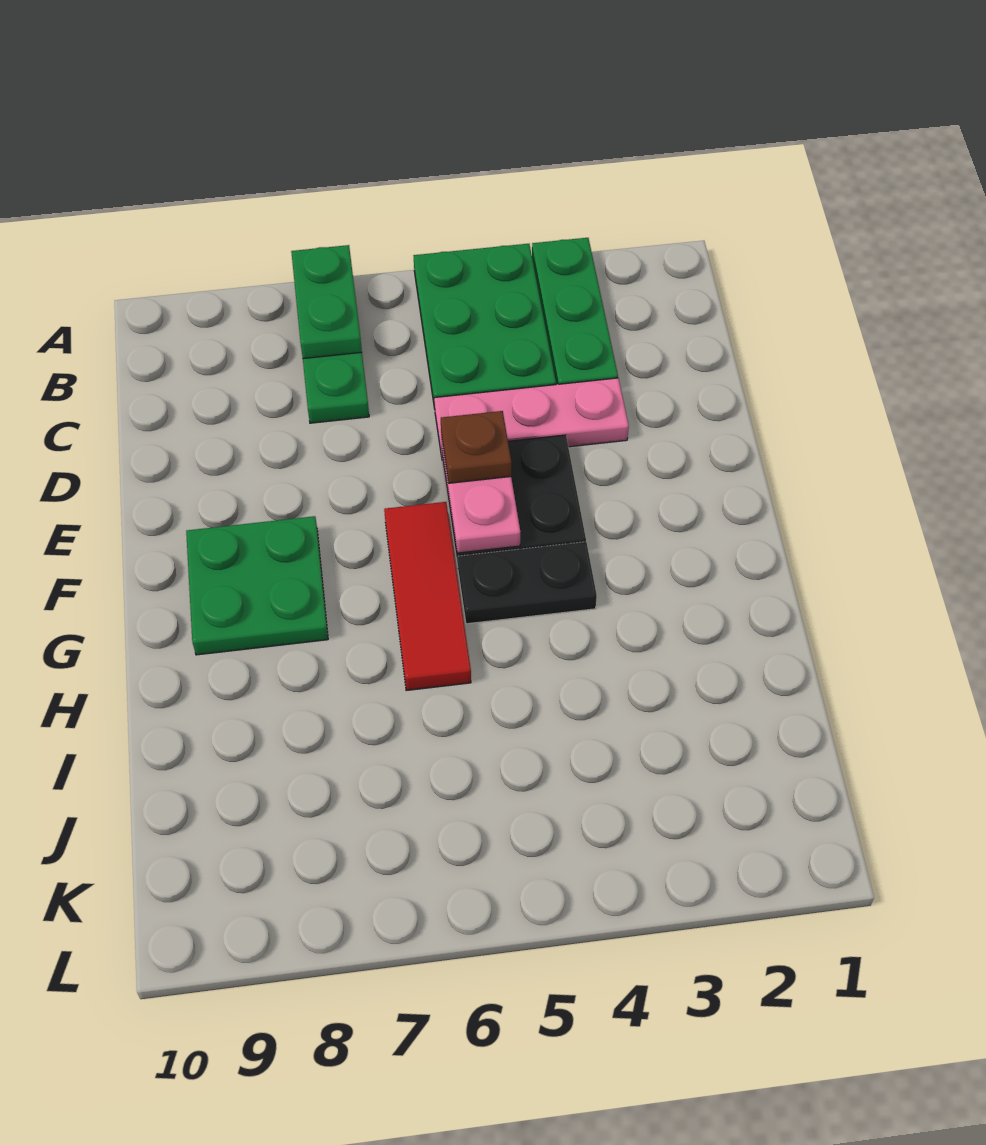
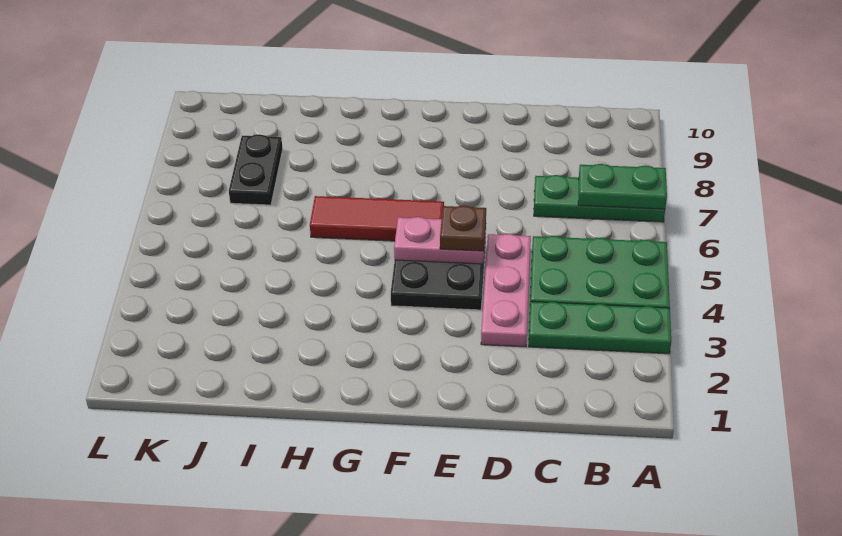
green 2x2 plate [186,516,328,655] -> none
black 1x2 plate [458,542,597,624] -> black 1x2 plate moved to [229,134,283,205]

